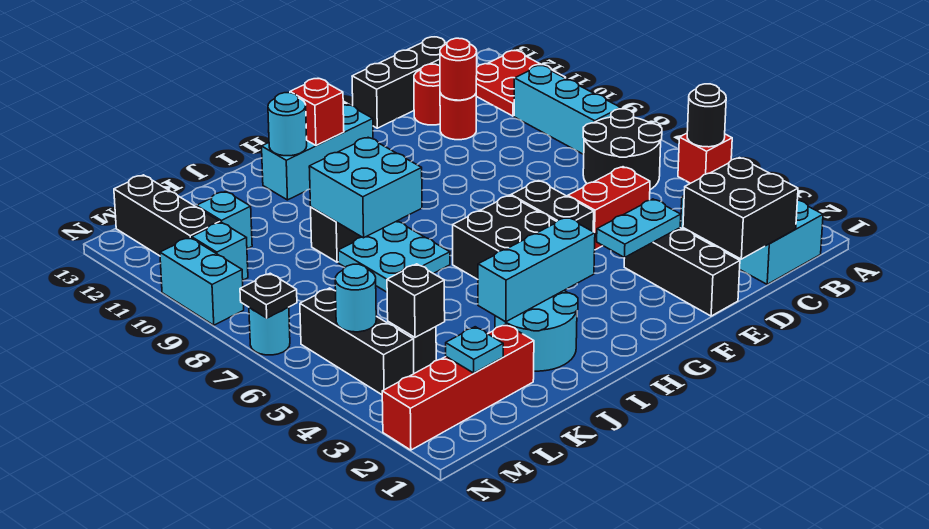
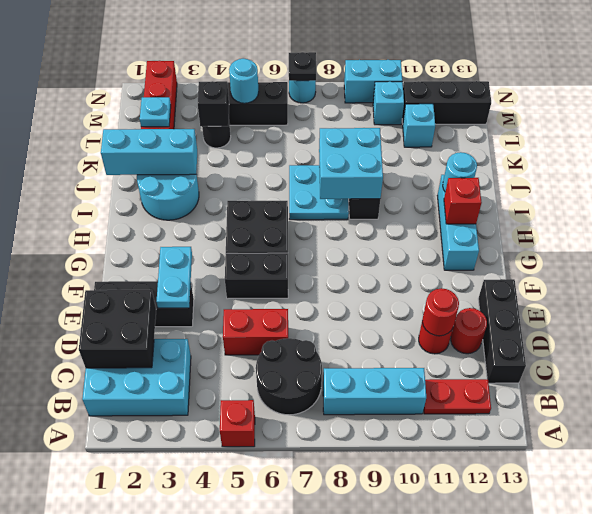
black 1x1 round brick [687,84,726,147] -> none
red 2x2 plate [476,51,565,116] -> red 1x2 plate [424,379,491,414]
red 1x2 brick [568,167,650,250] -> red 1x2 brick turned to [223,309,288,355]
cyan 1x3 brick [478,217,595,322] -> cyan 1x3 brick turned to [101,129,197,175]

